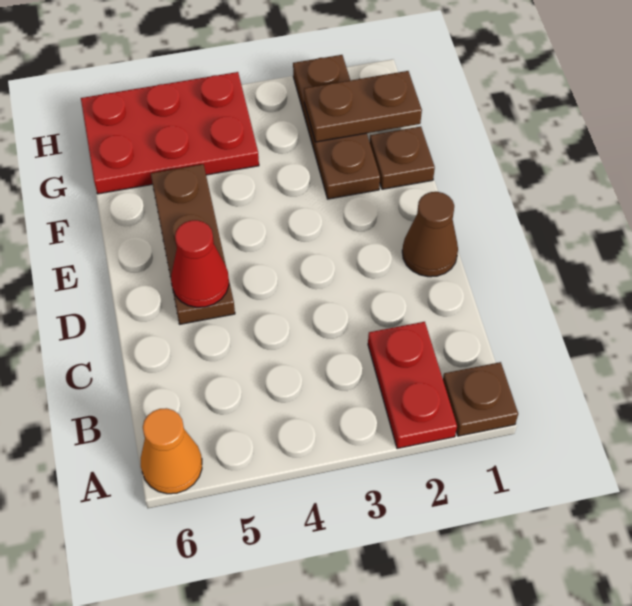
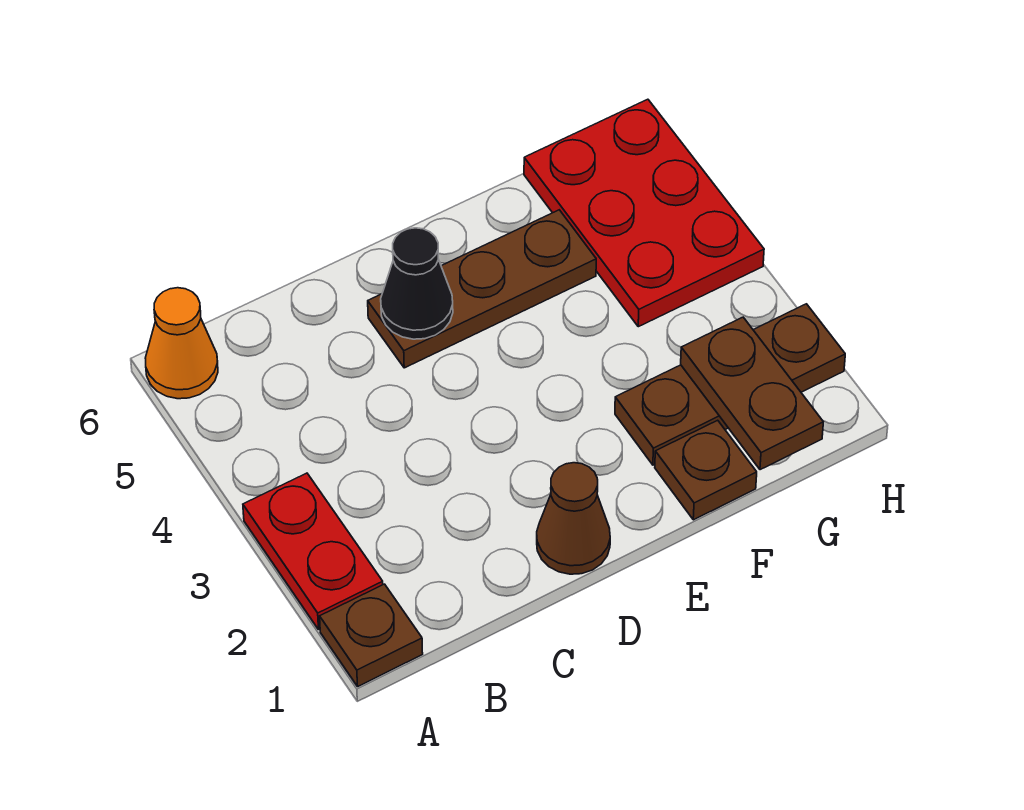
red 1x2 plate [368,322,457,449] -> red 1x2 plate turned to [243,473,383,629]
red 1x1 cone [171,220,229,307] -> black 1x1 cone [381,228,453,339]

